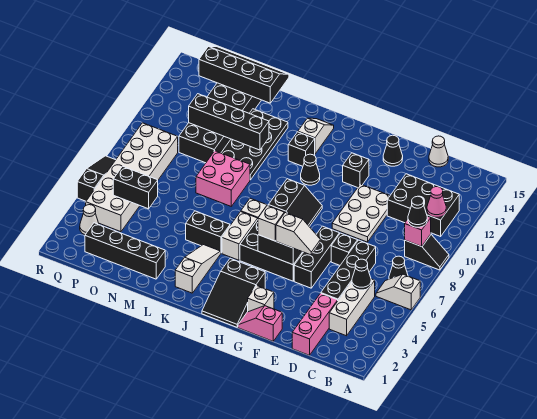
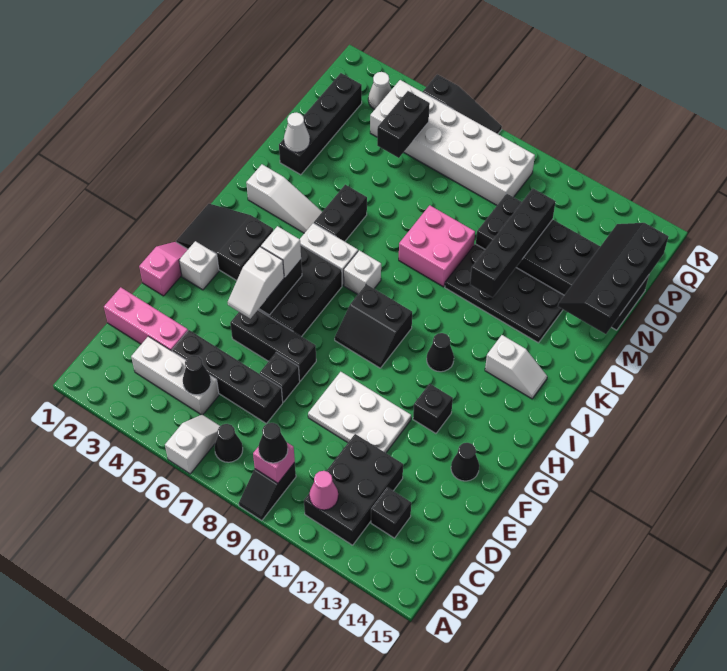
white 1x1 cone [429,136,448,167] -> white 1x1 cone moved to [284,112,310,152]
black 1x1 brick [288,132,315,166] -> black 1x1 brick moved to [371,487,411,538]
black 2x4 slope [199,46,289,103] -> black 2x4 slope turned to [558,223,668,334]

